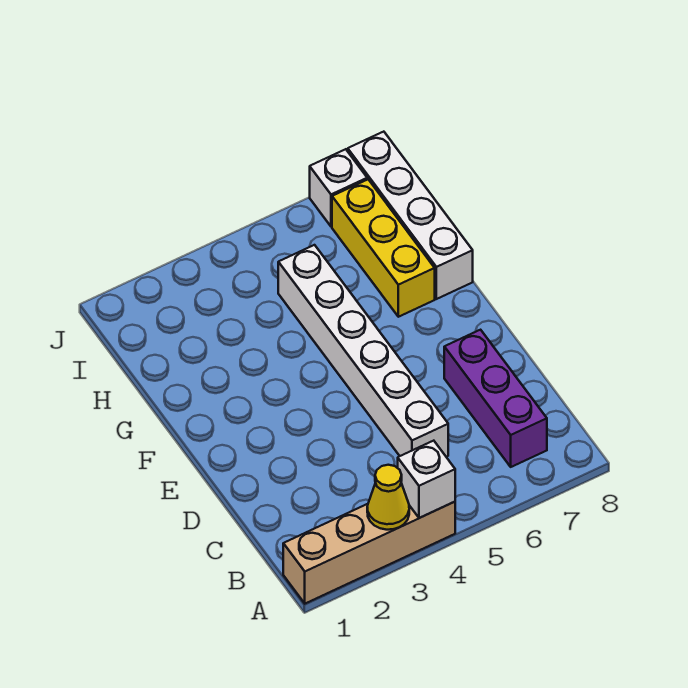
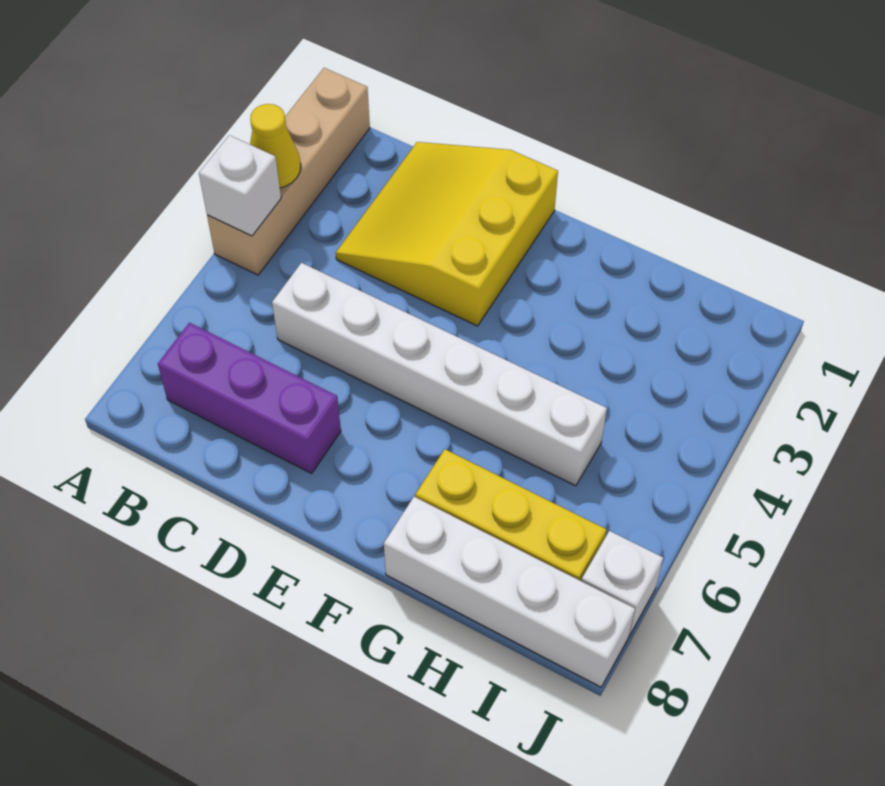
none -> yellow 3x3 slope [336,142,558,326]

